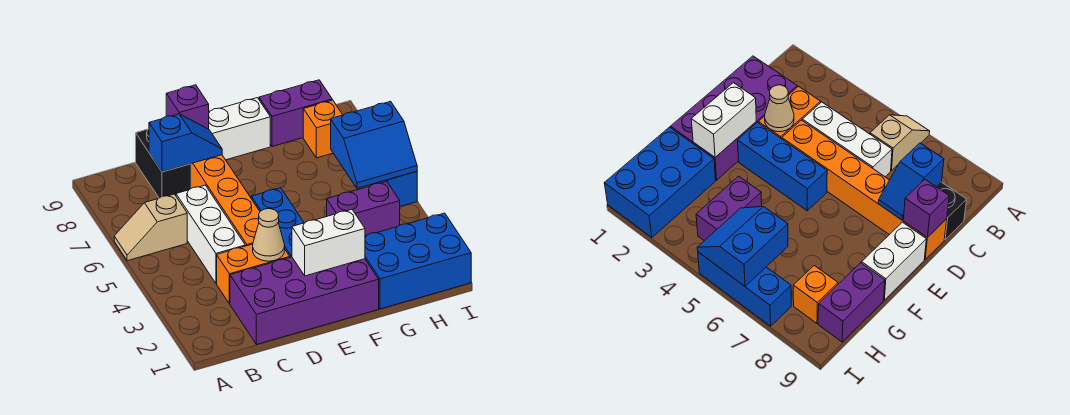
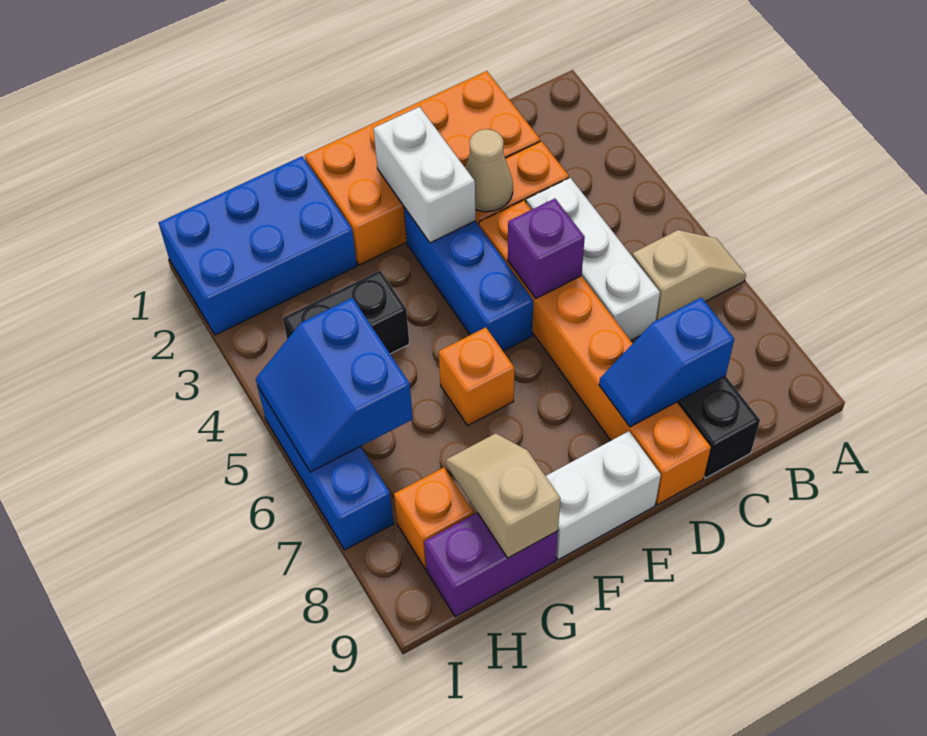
purple 2x4 brick [230,257,379,345] -> orange 2x4 brick [305,71,540,265]
purple 1x1 brick [166,85,209,129] -> purple 1x1 brick moved to [508,199,585,298]
white 1x2 brick [292,209,365,276] -> white 1x2 brick turned to [374,107,475,243]
none -> orange 1x1 brick [439,327,514,425]
purple 1x2 brick [327,181,400,236] -> black 1x2 brick [283,271,409,354]
none -> tan 1x2 slope [446,433,560,558]
blue 2x2 slope [331,101,417,188] -> blue 2x2 slope turned to [256,298,413,472]

